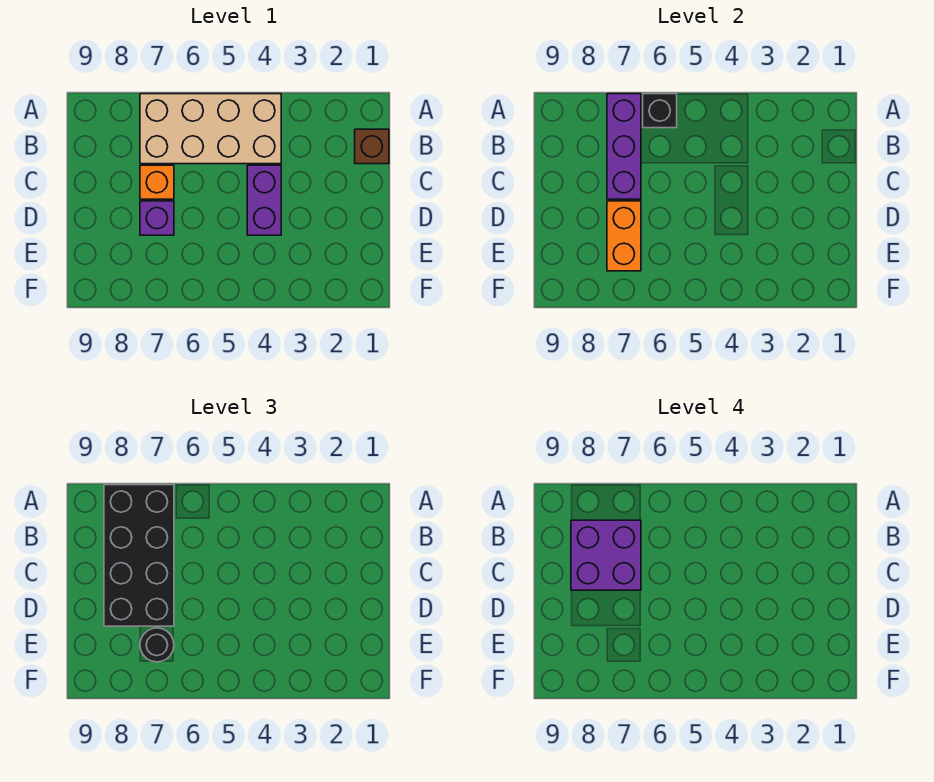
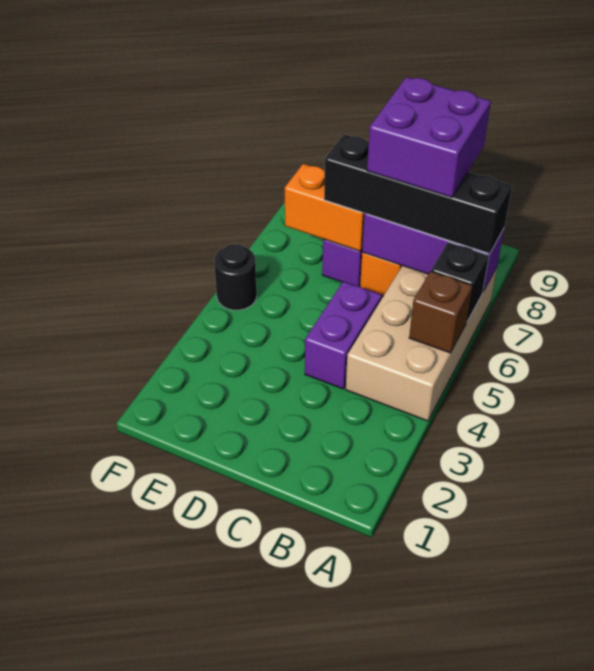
black 2x4 brick [104,485,174,626] -> black 1x4 brick [324,134,512,254]
brown 1x1 brick [355,129,389,164] -> brown 1x1 brick moved to [409,271,473,353]
purple 1x2 brick [247,165,281,235] -> purple 1x2 brick turned to [305,281,382,389]
black 1x1 round brick [140,628,174,662] -> black 1x1 round brick moved to [214,244,257,310]

